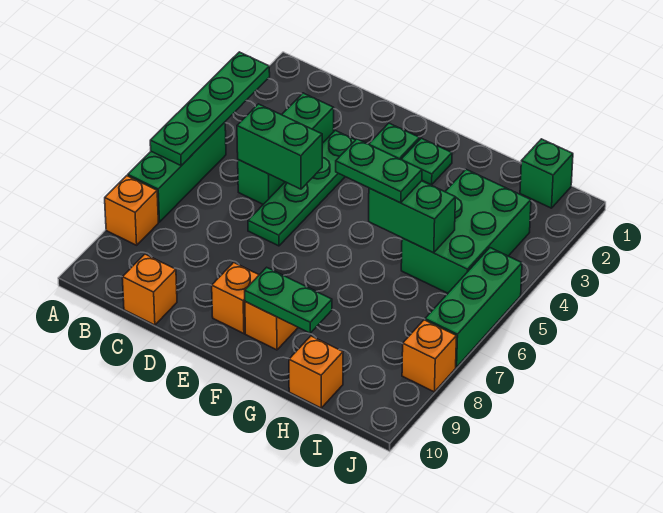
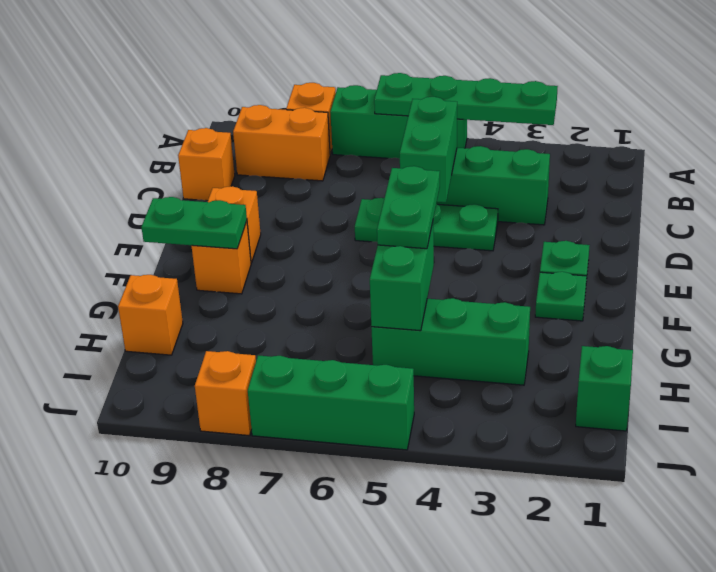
none -> orange 1x2 brick [233,105,330,181]
green 1x4 plate [248,130,355,246] -> green 1x3 plate [355,198,498,251]
green 1x2 plate [245,267,332,333] -> green 1x2 plate turned to [141,197,247,249]
green 2x3 brick [401,169,531,293] -> green 1x3 brick [371,298,530,385]

